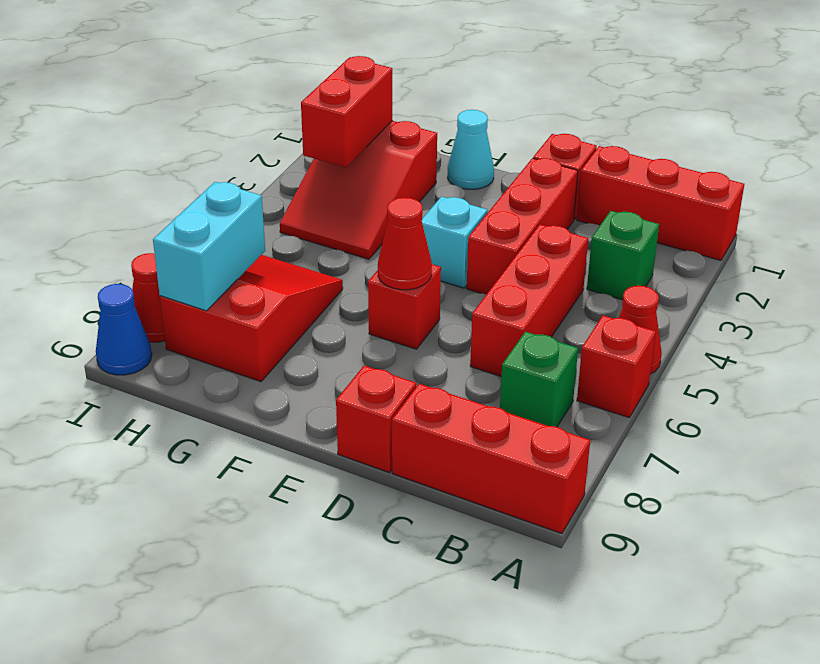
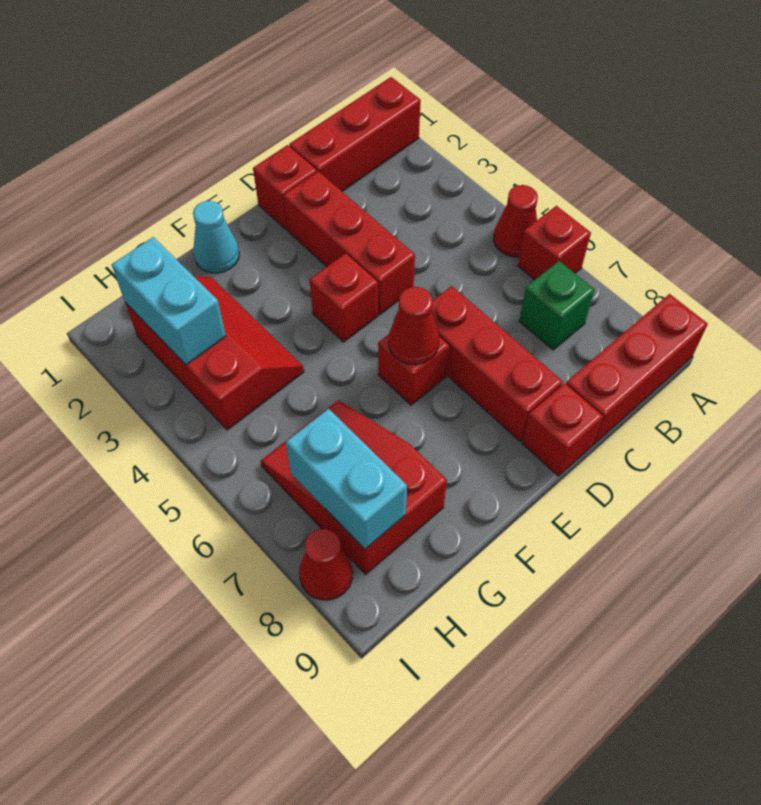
green 1x1 brick [587,211,659,300] -> none
red 1x3 brick [470,224,588,377] -> red 1x3 brick moved to [432,286,563,441]
cyan 1x1 brick [422,197,488,288] -> red 1x1 brick [310,253,378,342]
red 2x3 slope [280,121,437,259] -> red 2x3 slope turned to [125,276,304,430]
red 1x2 brick [301,56,392,167] -> cyan 1x2 brick [112,237,226,365]
blue 1x1 cone [96,284,152,375] -> none

